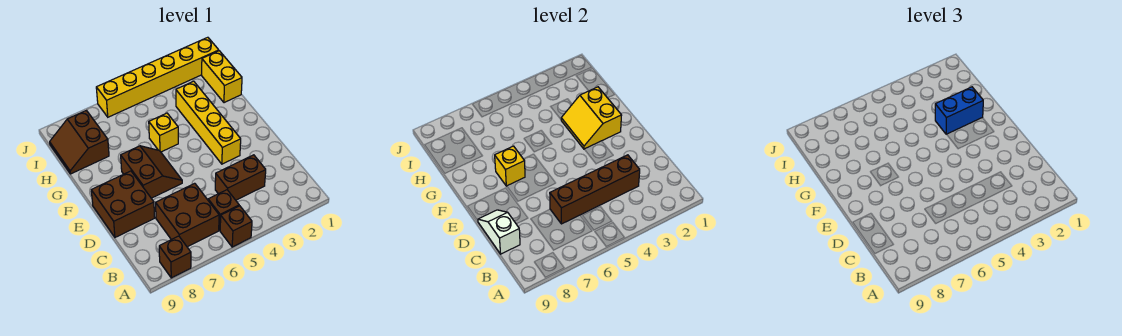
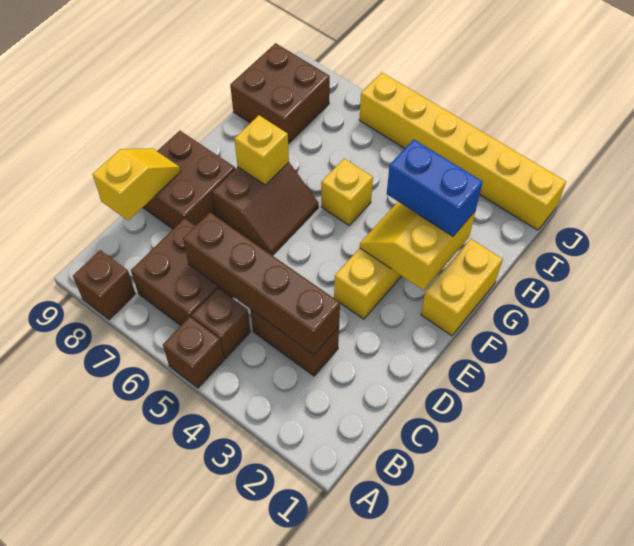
white 1x2 slope [478,210,520,254] -> yellow 1x2 slope [92,148,181,221]
yellow 1x2 brick [202,51,242,103] -> yellow 1x2 brick moved to [421,239,503,336]
brown 2x2 slope [50,110,109,174] -> brown 2x2 brick [230,43,330,144]

